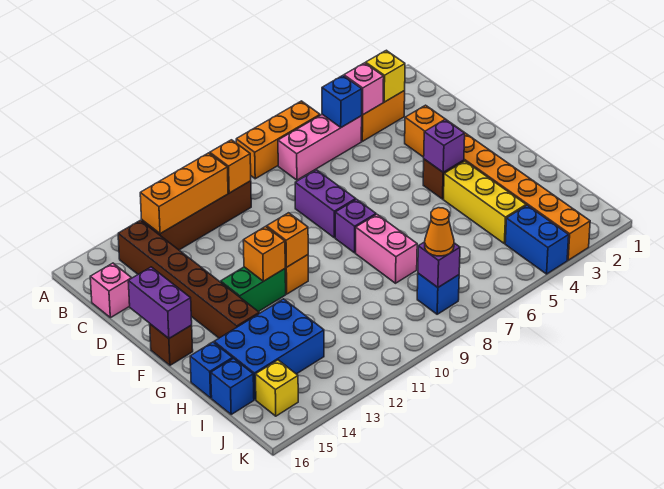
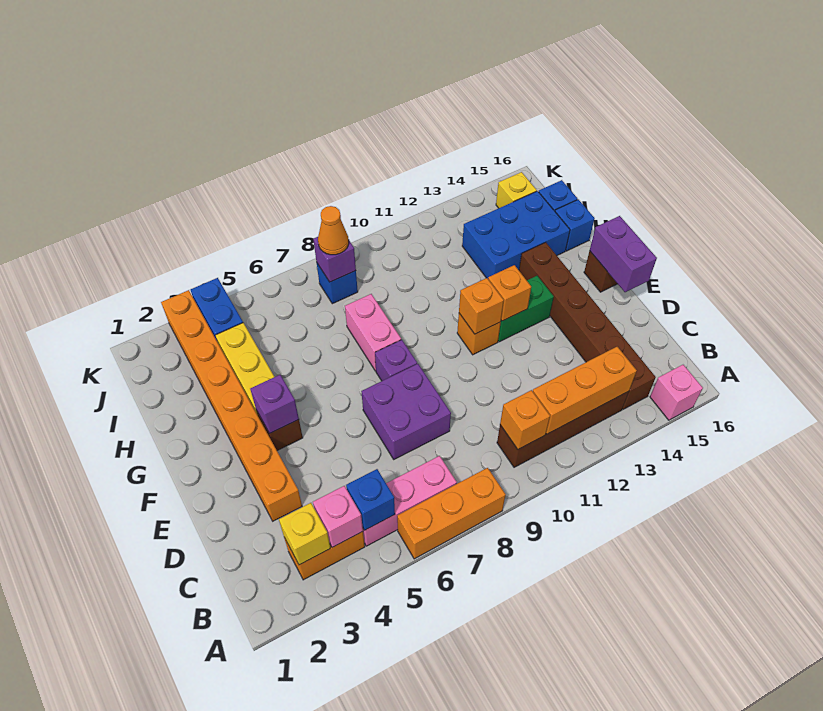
pink 1x1 brick [90,263,131,318] -> pink 1x1 brick moved to [650,365,703,420]
purple 1x2 brick [295,170,356,238] -> purple 2x2 brick [361,364,451,459]

